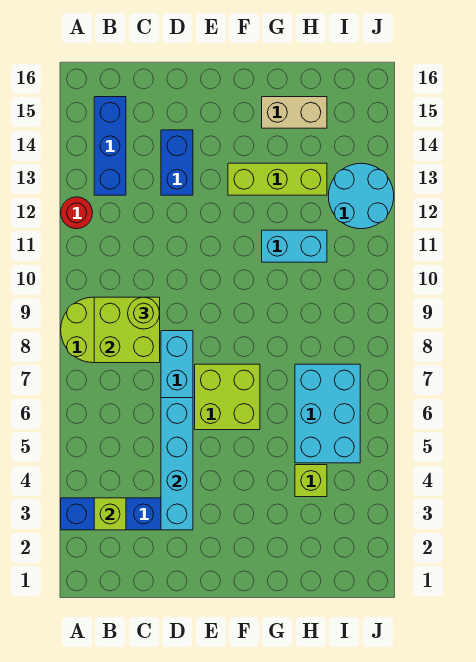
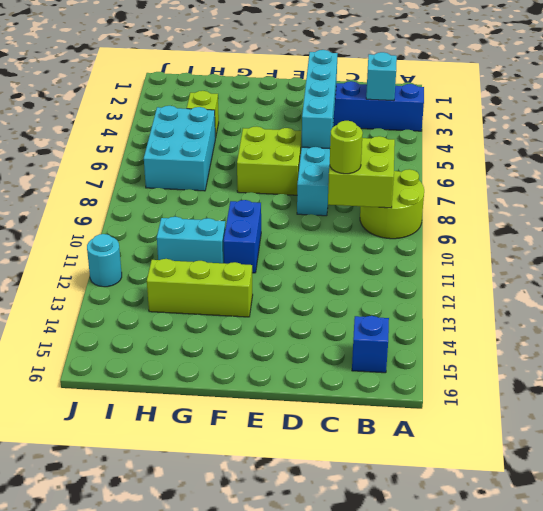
red 1x1 round brick [61,197,93,229] -> none
lime 1x1 brick [94,498,126,530] -> cyan 1x1 brick [366,52,397,101]
blue 1x3 brick [94,97,126,195] -> blue 1x1 brick [352,316,389,373]
blue 1x2 brick [161,130,193,195] -> blue 1x2 brick moved to [223,200,261,273]
tan 1x2 brick [262,97,327,128] -> none
cyan 2x2 round brick [328,163,394,229] -> cyan 1x1 round brick [87,234,122,287]

